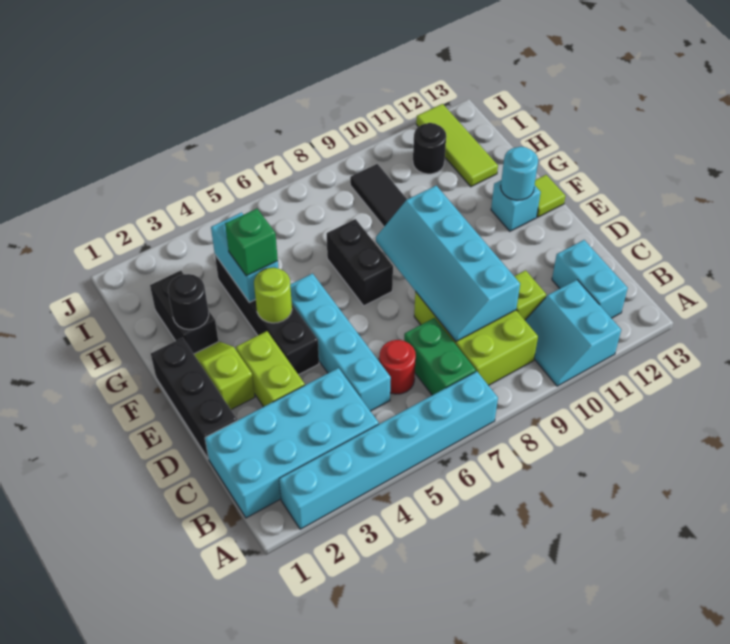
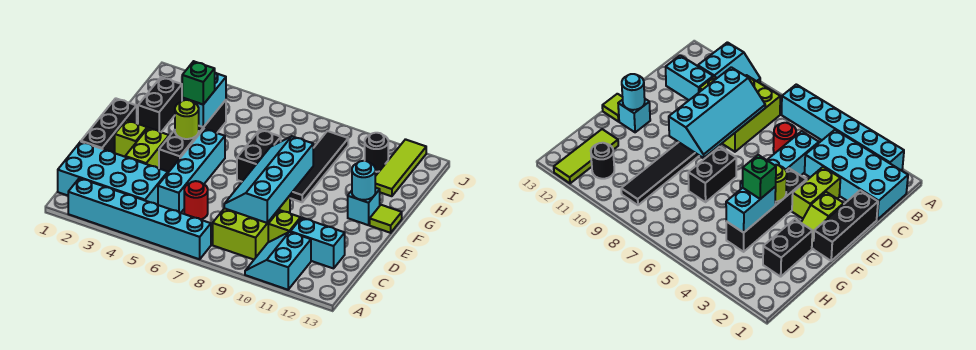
green 1x2 brick [404,318,476,395] -> none
cyan 1x2 brick [552,240,628,318] -> cyan 1x2 brick turned to [291,218,345,268]
black 1x1 round brick [168,274,209,330] -> none

